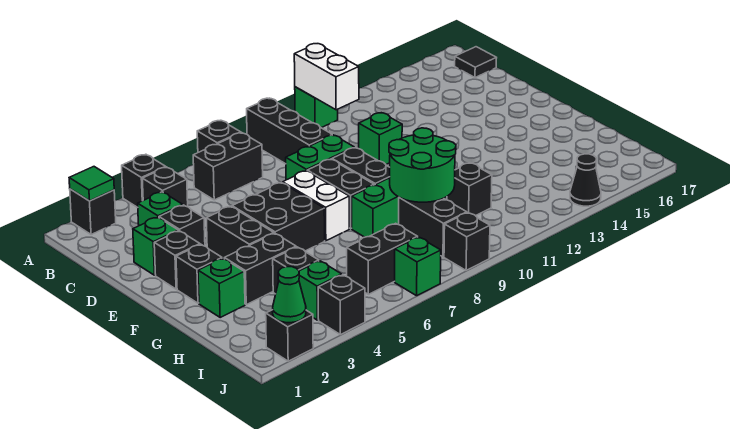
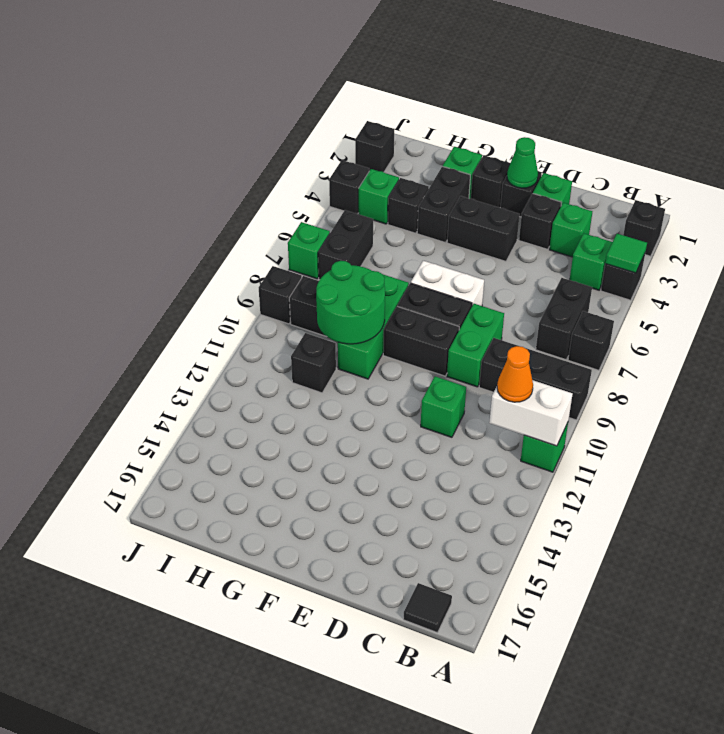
green 1x1 tile [69,167,114,201] -> green 1x1 tile moved to [605,234,647,273]
black 1x1 brick [142,167,188,207] -> green 1x1 brick [570,234,612,290]
none -> orange 1x1 cone [497,346,533,402]
black 2x2 brick [232,182,325,251] -> none
green 1x1 cone [273,267,306,323] -> green 1x1 cone moved to [507,137,538,188]
black 1x1 cone [570,154,601,206] -> none

